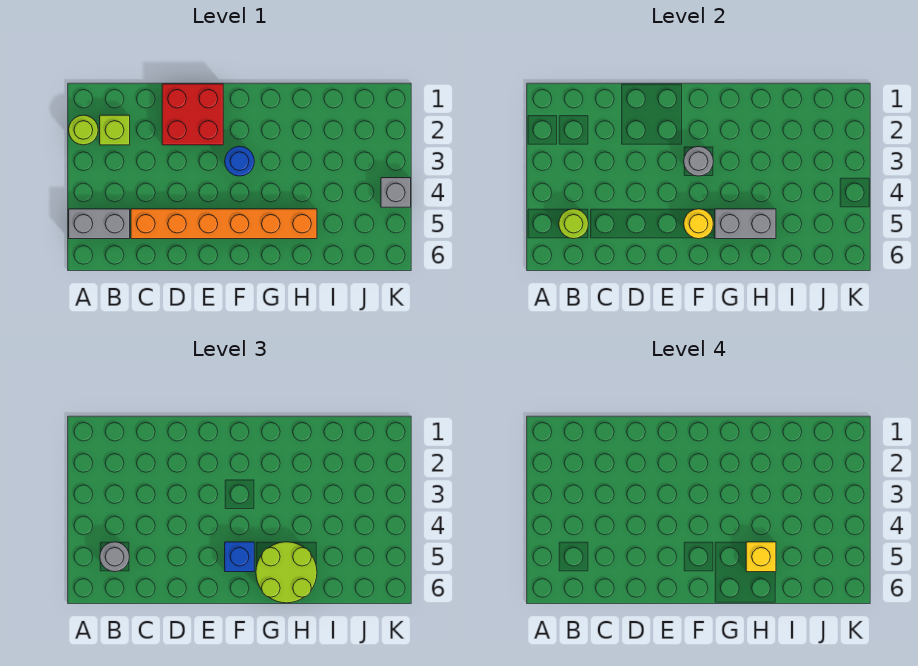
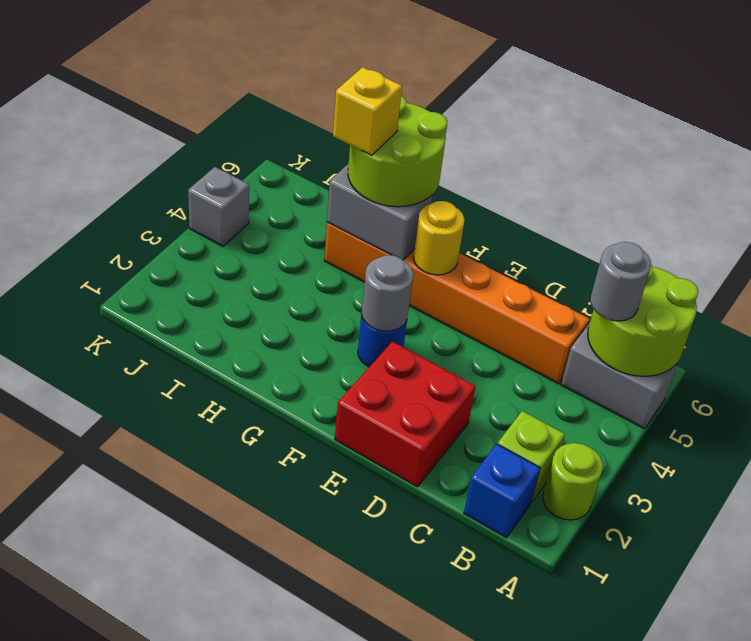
lime 1x1 round brick [559,209,588,239] -> lime 2x2 round brick [588,265,698,376]
blue 1x1 brick [225,542,254,572] -> blue 1x1 brick moved to [464,444,540,538]

